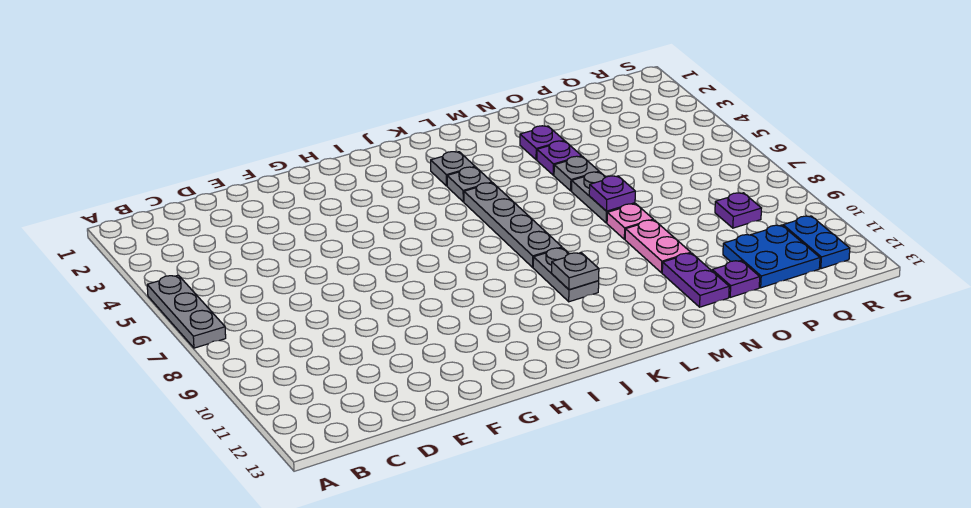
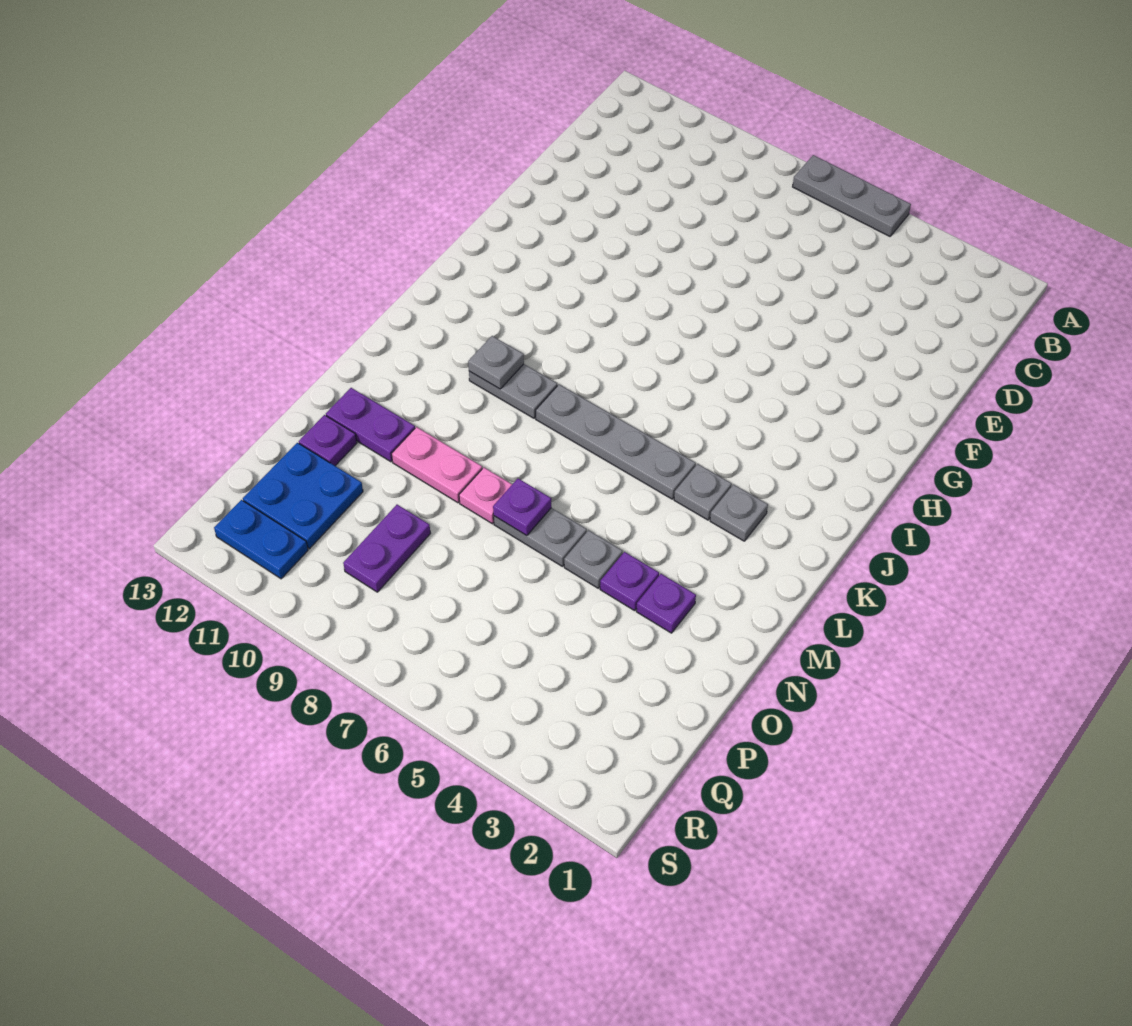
purple 1x1 plate [715,193,761,228] -> purple 1x2 plate [343,505,430,592]

